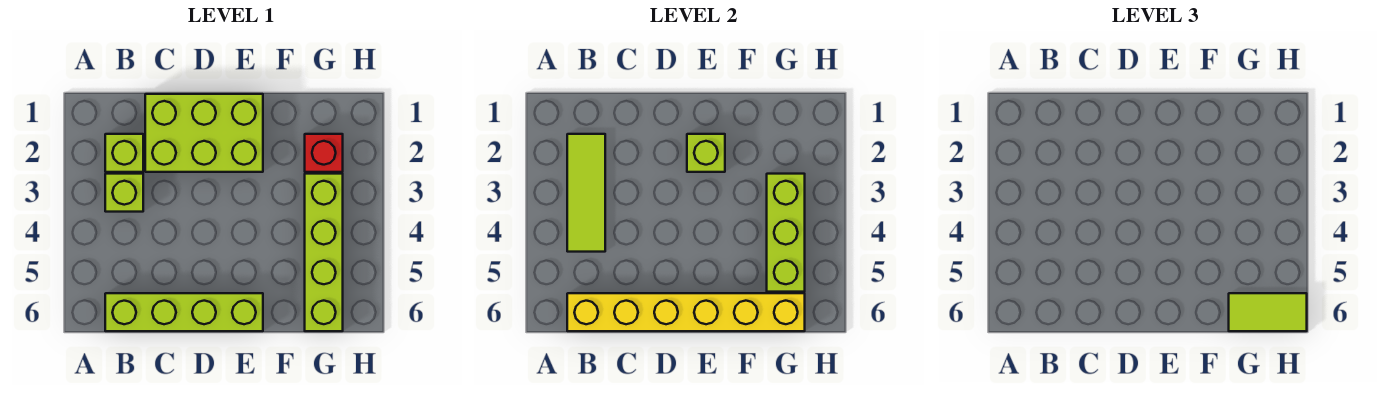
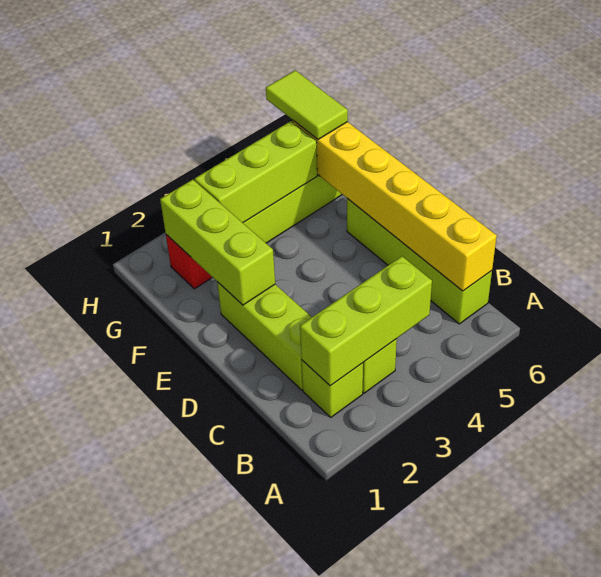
lime 1x3 tile [567,134,605,252] -> lime 1x3 brick [300,256,432,386]
lime 2x3 brick [145,94,263,172] -> lime 1x3 brick [217,282,312,390]
lime 1x1 brick [687,134,725,172] -> lime 1x3 brick [160,180,275,305]

